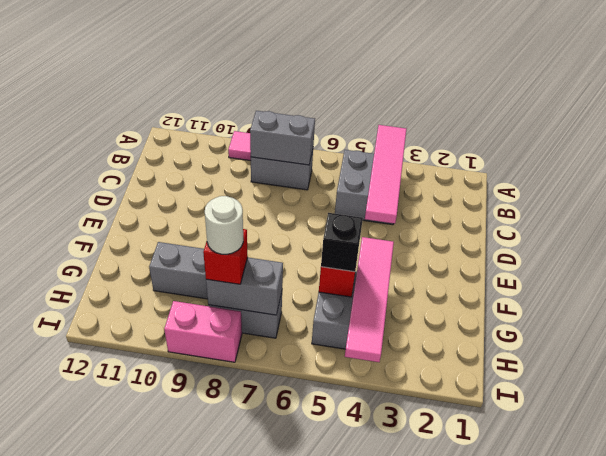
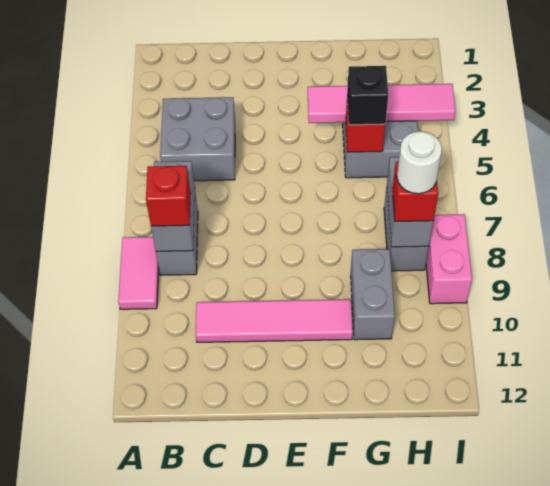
pink 1x4 tile [365,125,406,224] -> pink 1x4 tile moved to [196,299,353,342]
none -> red 1x1 brick [146,166,191,226]

